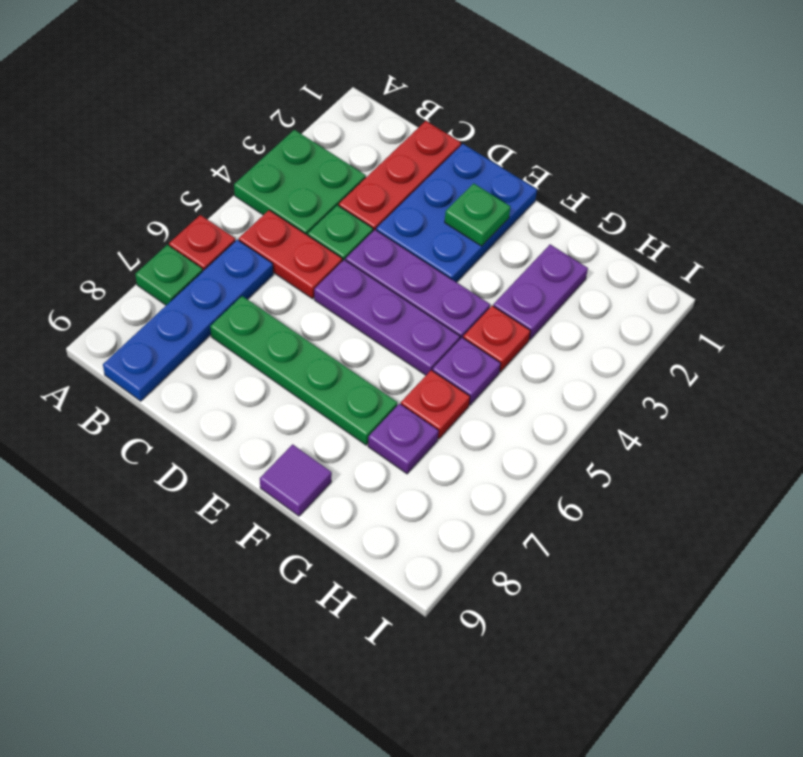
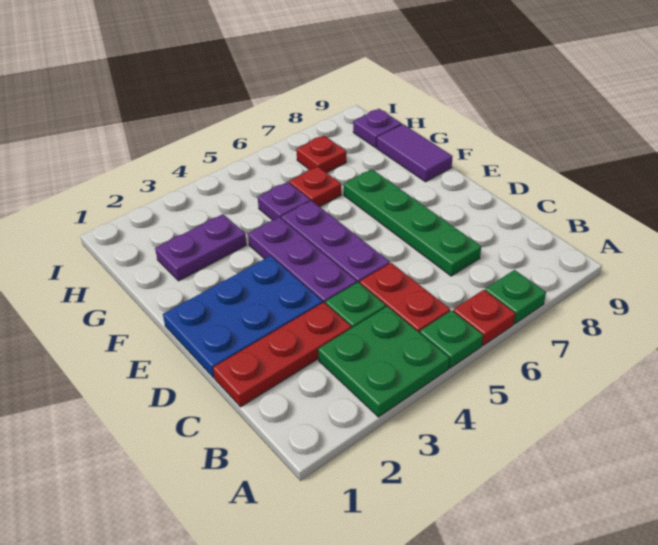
blue 1x4 plate [103,240,273,401] -> none
green 1x1 plate [445,183,510,246] -> green 1x1 plate moved to [420,310,483,368]
purple 1x1 tile [260,444,332,516] -> purple 1x2 tile [377,124,453,182]
red 1x1 plate [463,306,530,372] -> red 1x1 plate moved to [296,136,346,173]
purple 1x1 plate [368,404,439,474] -> purple 1x1 plate moved to [353,109,402,148]

